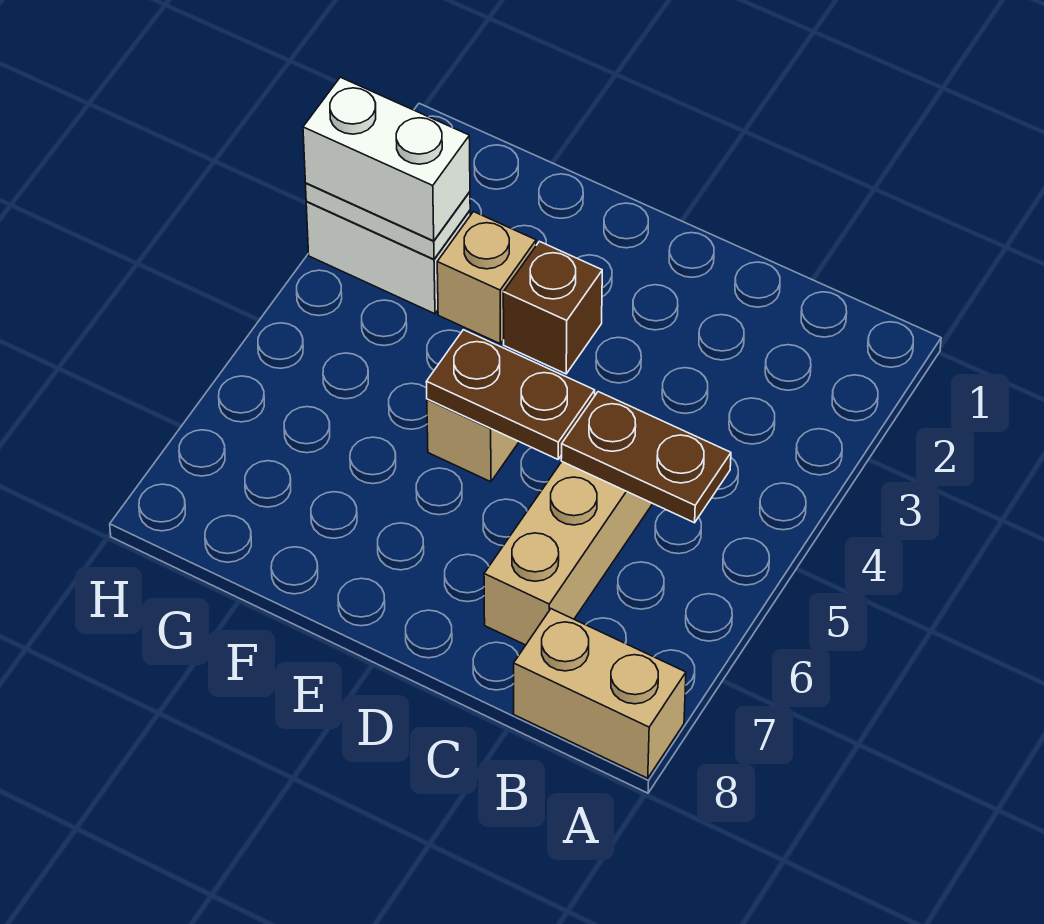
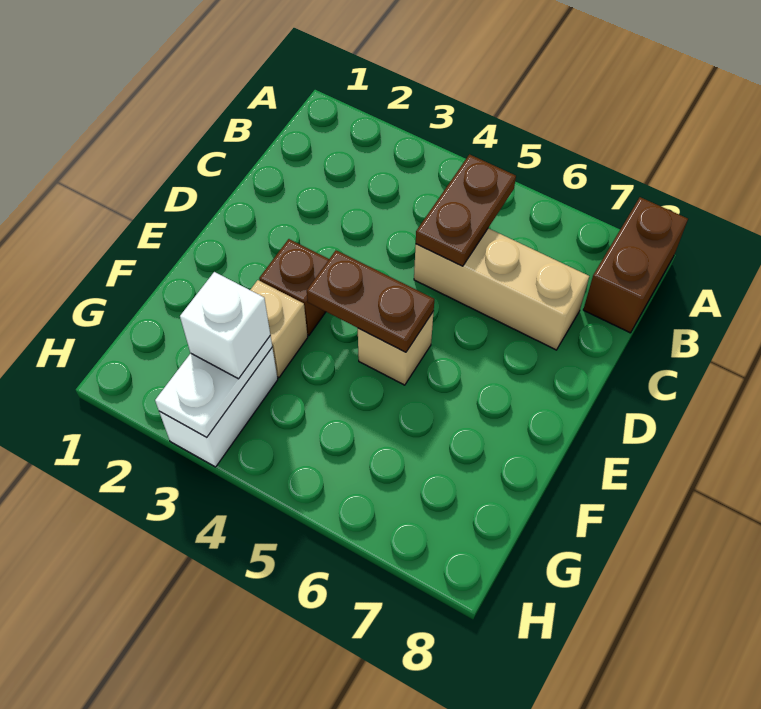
tan 1x2 brick [514,609,686,778] -> brown 1x2 brick [583,197,688,333]
brown 1x2 plate [426,330,595,459] -> brown 1x2 plate turned to [307,250,434,352]
white 1x2 brick [303,77,470,241] -> white 1x1 brick [180,272,270,379]

